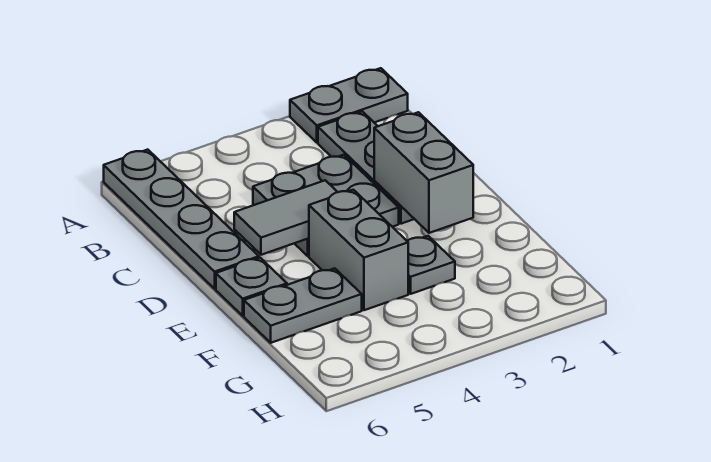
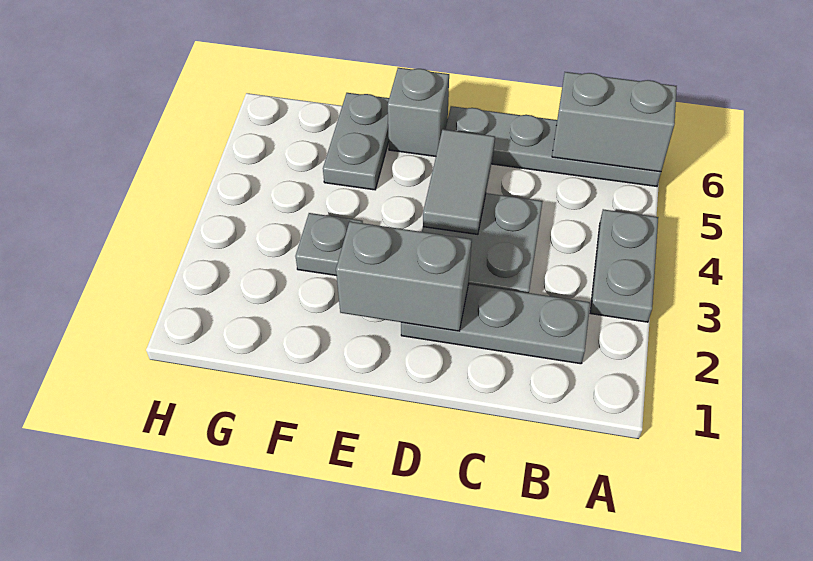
grey 1x2 plate [290,68,408,142] -> grey 1x2 plate moved to [590,209,658,322]
grey 1x2 brick [309,190,408,310] -> grey 1x2 brick moved to [552,72,677,172]
grey 1x1 plate [216,258,287,316] -> grey 1x1 brick [388,68,449,156]

